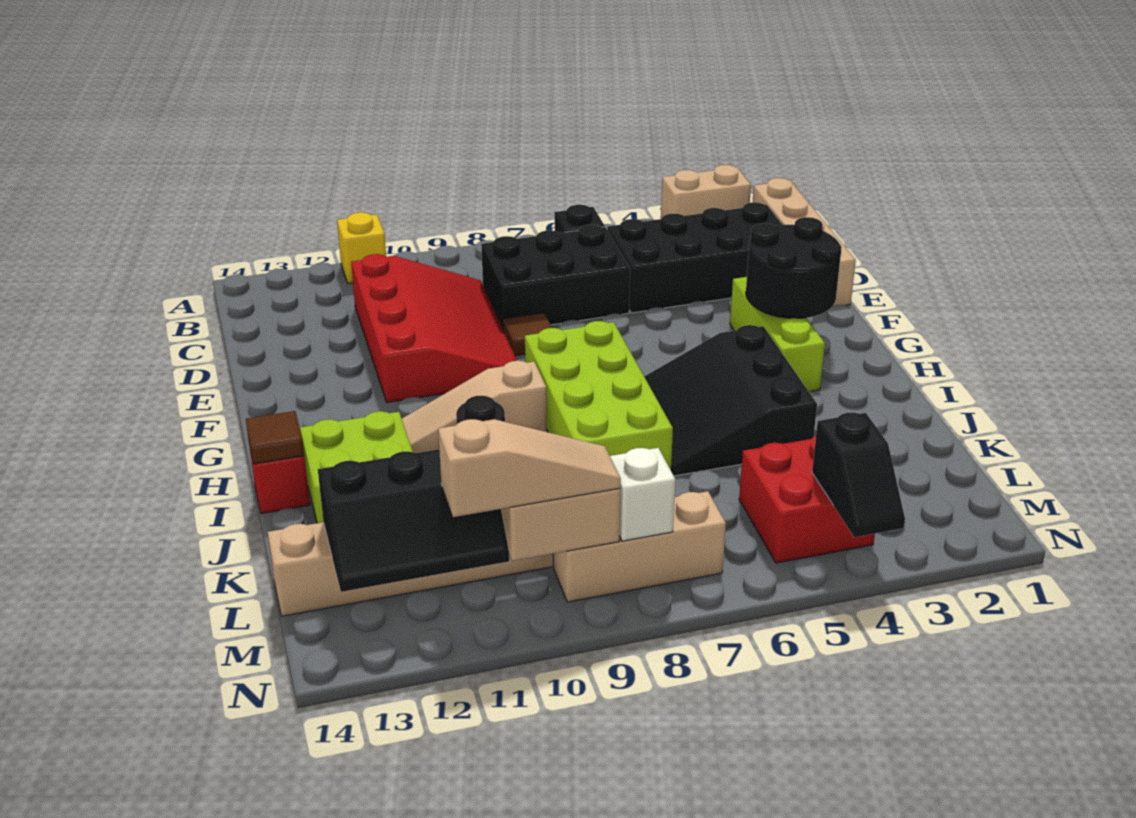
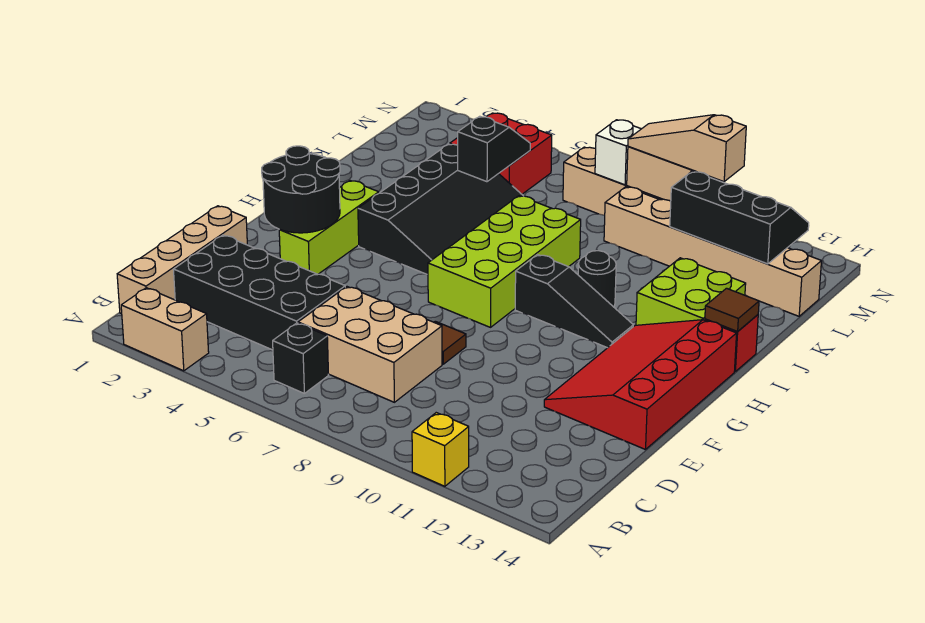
black 2x3 brick [481,225,630,328] -> tan 2x3 brick [298,287,442,402]
red 3x4 slope [351,254,517,402] -> red 3x4 slope moved to [544,320,737,450]
black 3x3 slope [644,325,817,476] -> black 3x4 slope [358,144,523,275]
tan 1x3 slope [402,361,547,453] -> black 1x3 slope [515,255,633,348]
black 1x2 slope [812,412,905,537] -> black 1x2 slope moved to [458,116,530,182]

